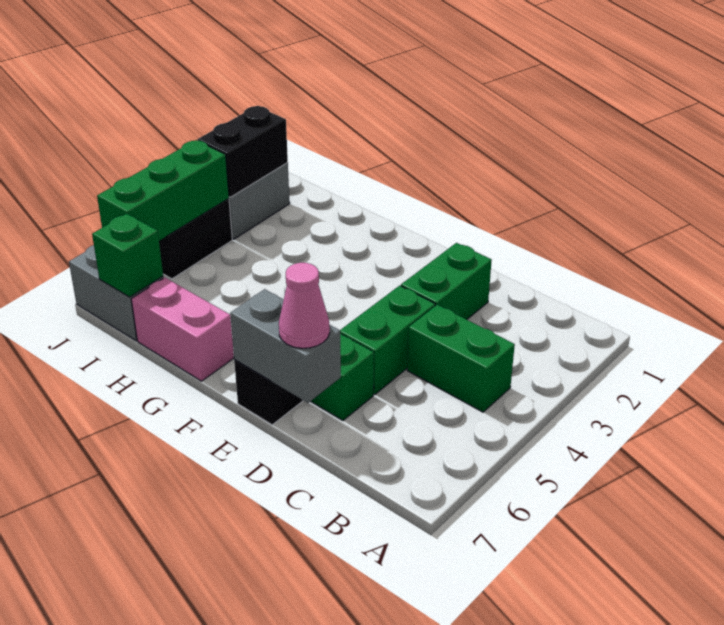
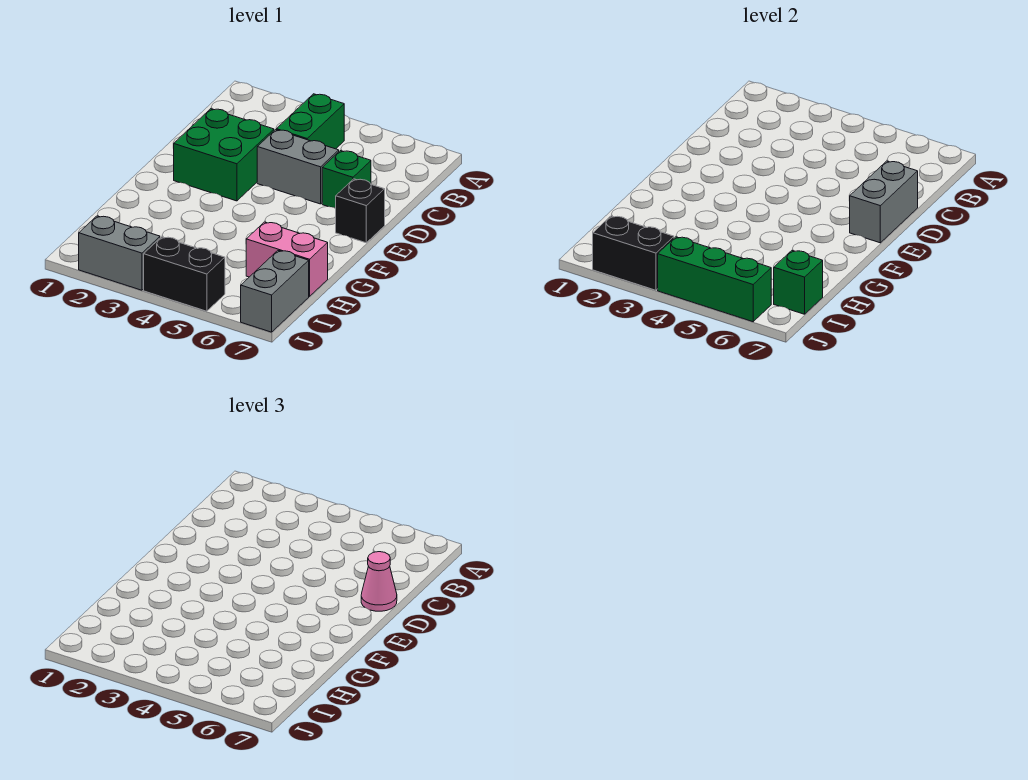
green 1x2 brick [401,243,492,319] -> green 2x2 brick [174,109,274,201]
green 1x2 brick [340,286,435,394] -> grey 1x2 brick [257,130,339,204]
pink 1x2 brick [131,278,234,381] -> pink 1x2 brick turned to [246,222,328,296]

